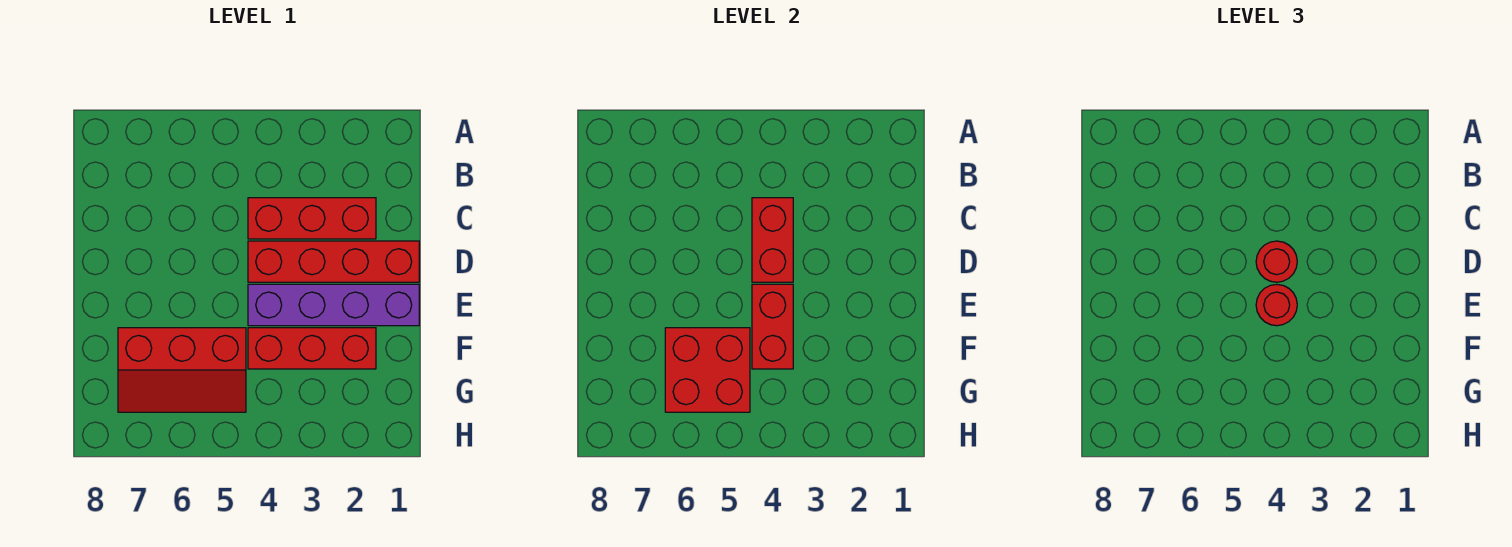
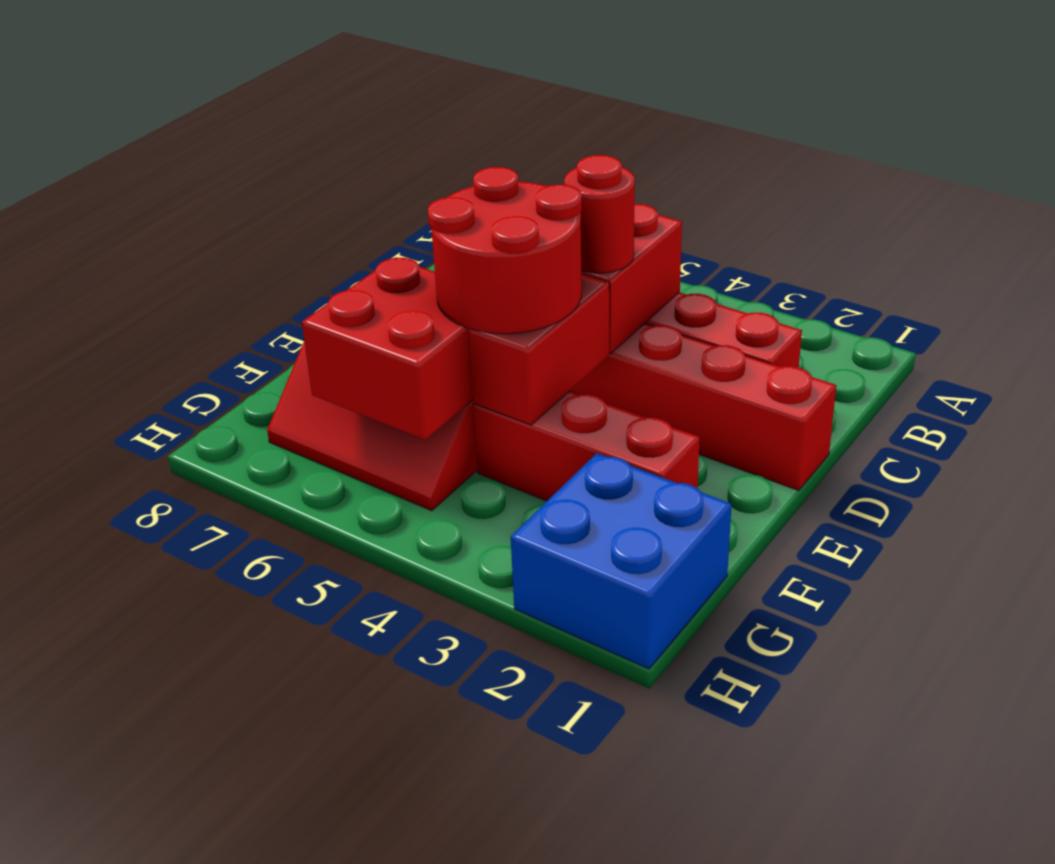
purple 1x4 brick [248,284,419,326] -> none
red 1x1 round brick [1256,284,1297,326] -> red 2x2 round brick [428,167,582,334]
none -> blue 2x2 brick [511,453,732,669]

